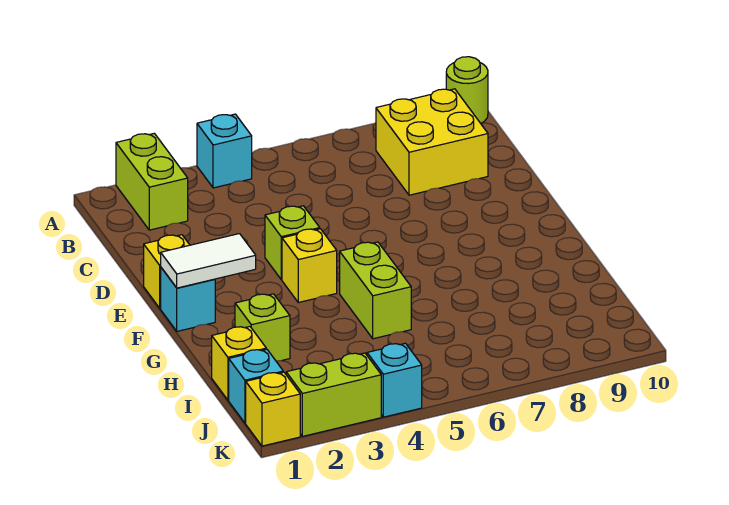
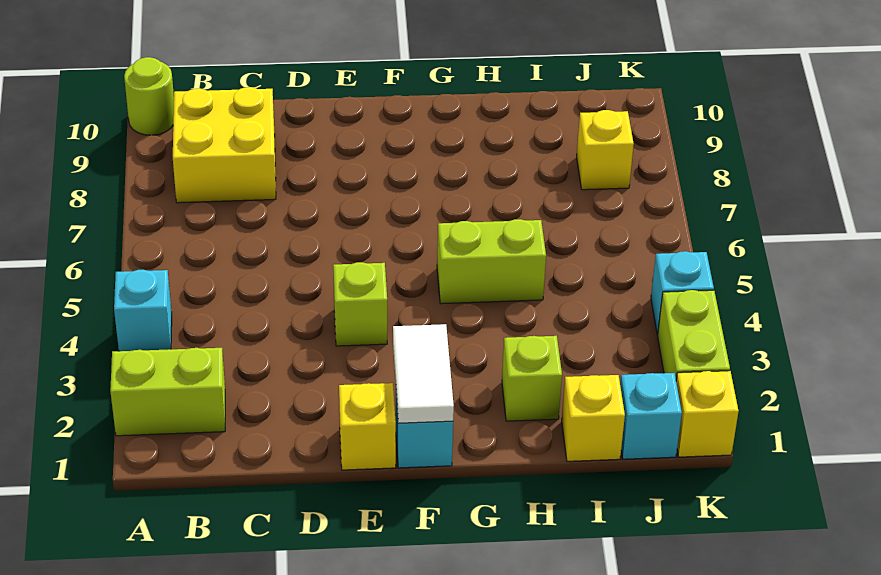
yellow 1x1 brick [282,229,337,303] -> yellow 1x1 brick moved to [577,110,634,190]

